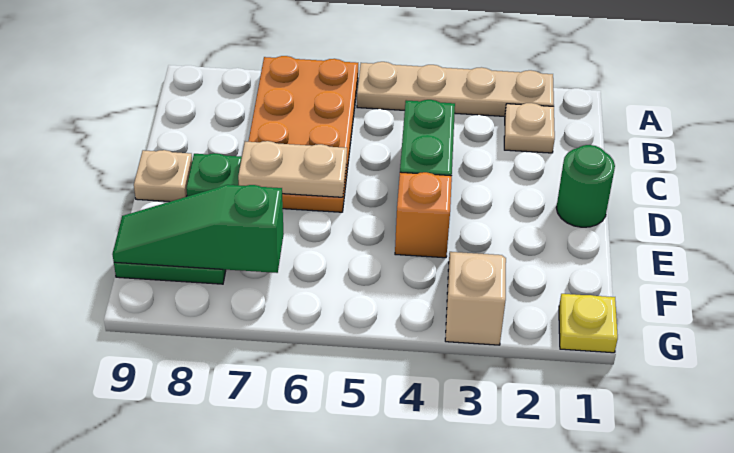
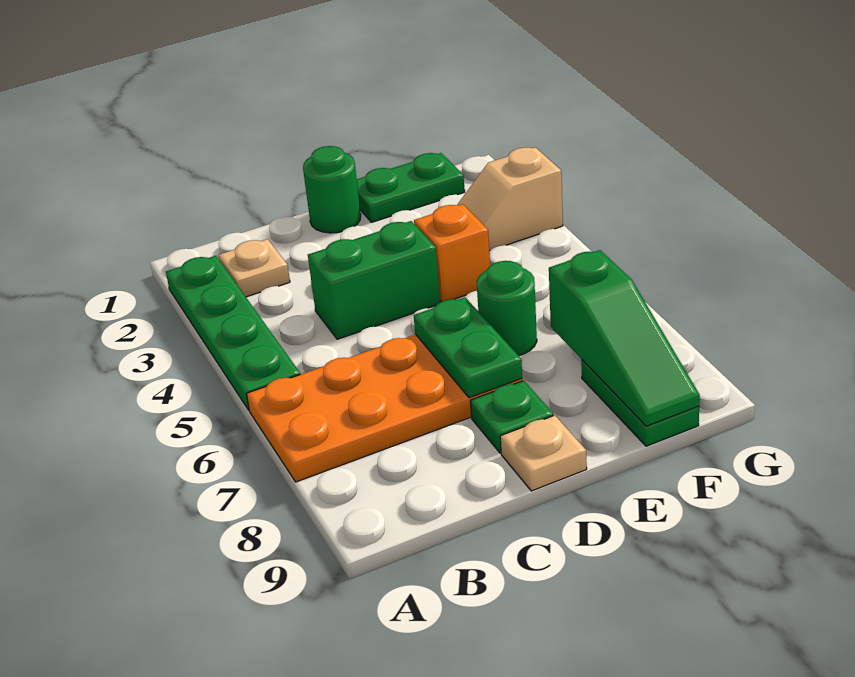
tan 1x4 plate [357,62,554,116] -> green 1x4 plate [166,256,300,410]
tan 1x2 plate [238,141,347,197] -> green 1x2 plate [413,297,522,398]
none -> green 1x2 plate [357,153,465,222]
none -> green 1x1 round brick [477,261,537,356]
yellow 1x1 plate [559,294,618,353] -> none

